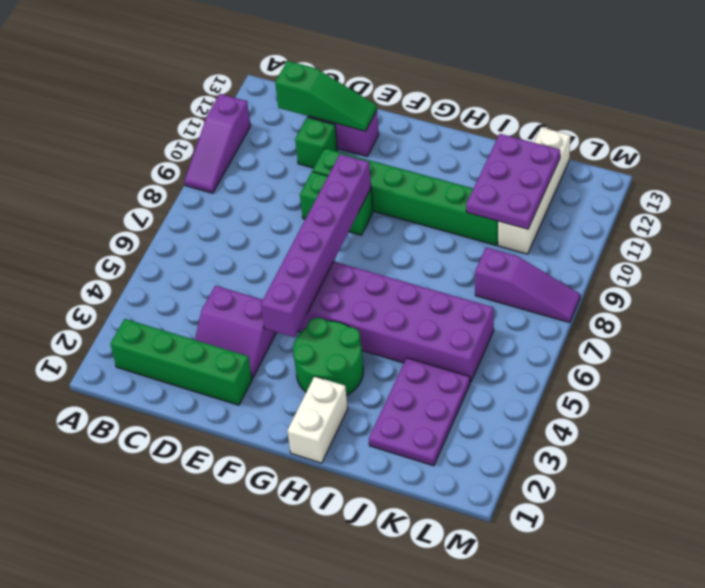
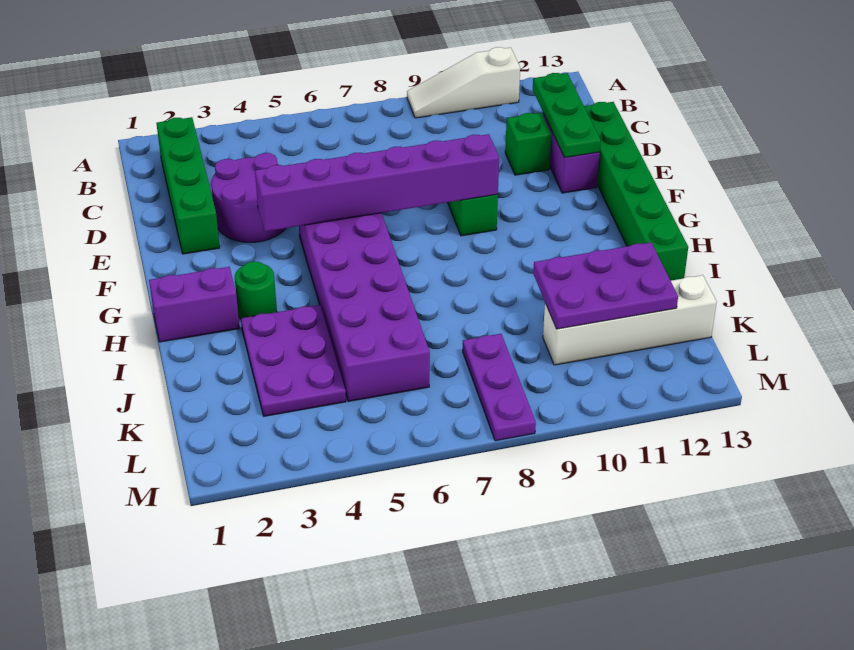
purple 1x3 slope [184,94,251,193] -> white 1x3 slope [407,47,520,118]
green 1x3 slope [275,61,377,131] -> green 1x3 plate [533,73,601,158]
purple 2x2 slope [195,286,277,378] -> purple 2x2 round brick [211,153,286,242]
green 1x6 brick [313,148,498,245] -> green 1x6 brick moved to [584,102,688,281]
green 2x2 round brick [293,318,363,396] -> green 1x1 round brick [235,262,277,319]
white 1x2 brick [288,376,348,463] -> purple 1x2 brick [149,267,240,342]
purple 2x3 plate [369,358,470,466] -> purple 2x3 plate turned to [241,305,346,416]
purple 1x3 slope [475,247,580,323] -> purple 1x3 plate [463,334,536,441]

